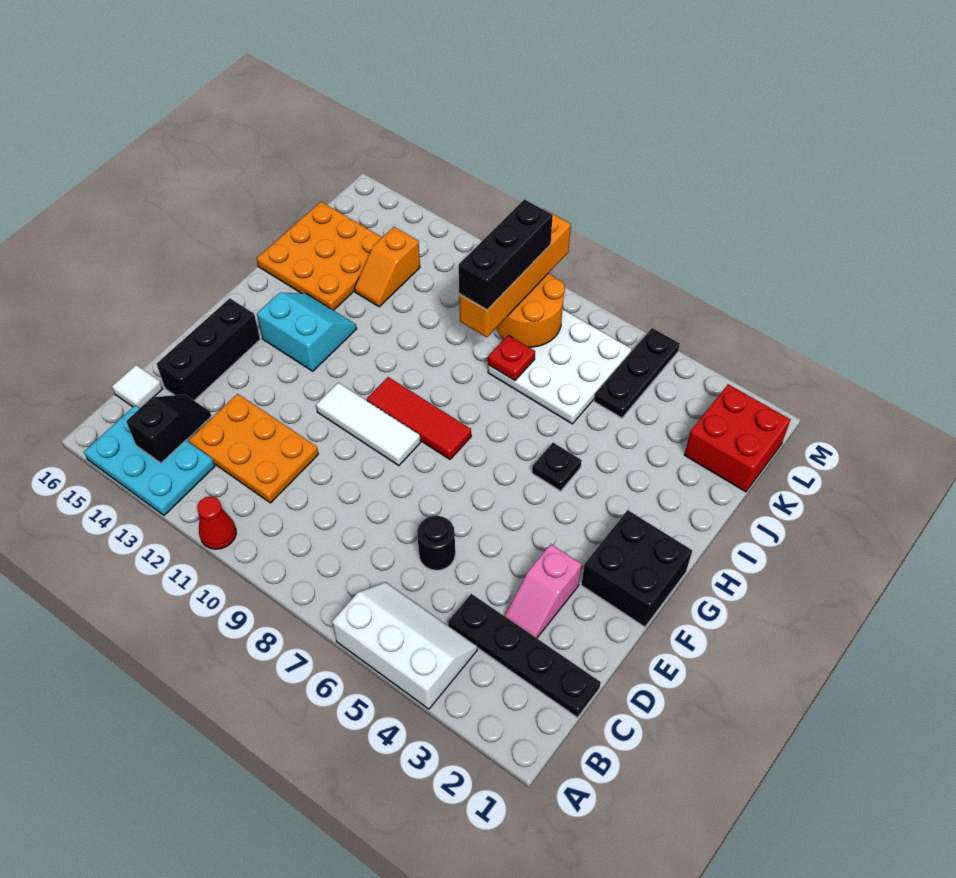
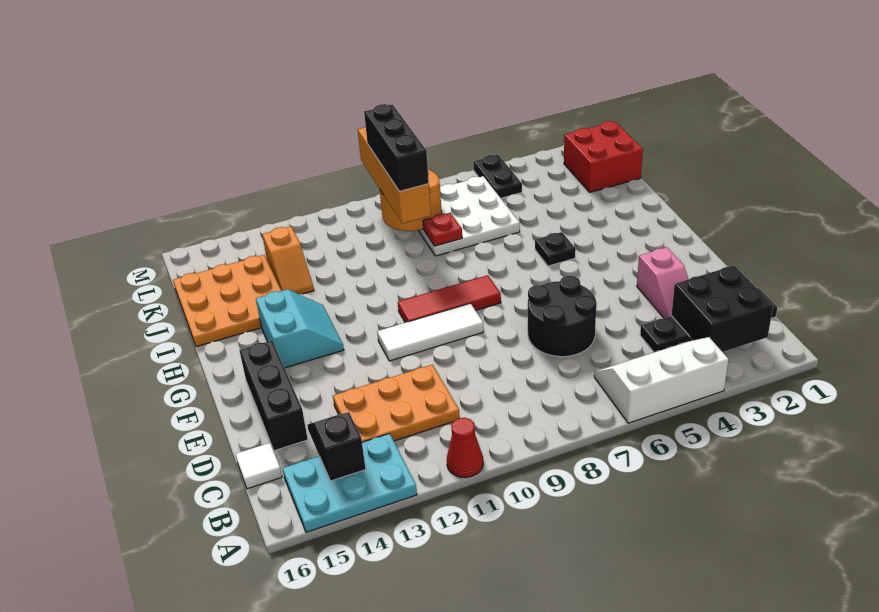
black 1x1 round brick [417,516,455,570] -> black 2x2 round brick [528,276,597,357]
black 2x2 brick [581,510,692,627] -> black 2x2 brick moved to [671,266,773,352]
cyan 2x2 slope [257,292,357,371] -> cyan 2x2 slope turned to [256,289,344,368]
black 1x3 plate [594,328,680,418] -> black 1x2 plate [473,155,522,198]

